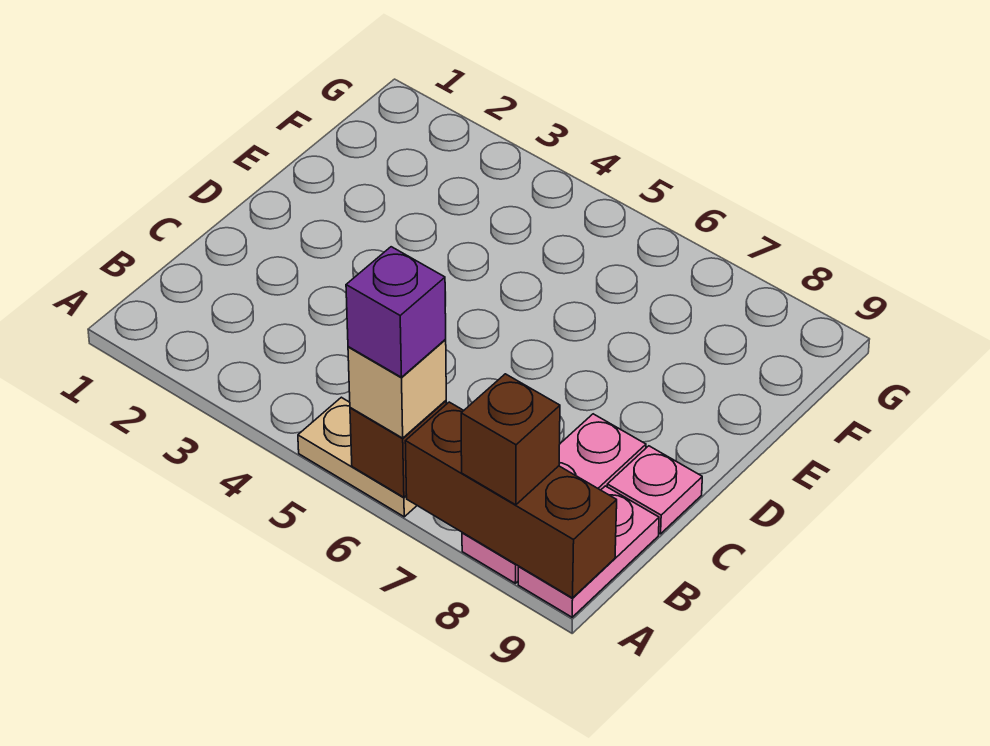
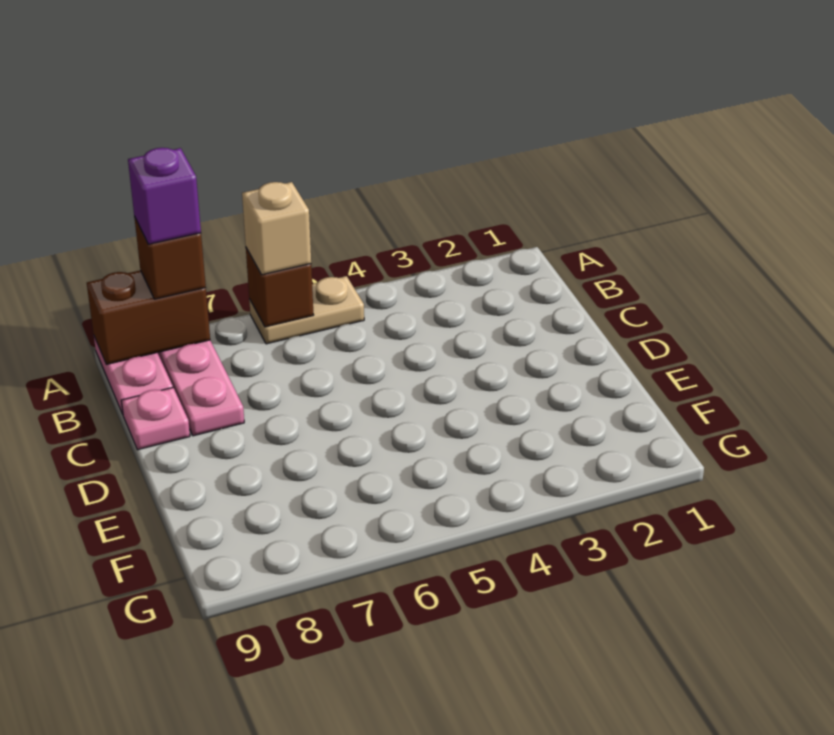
purple 1x1 brick [346,247,446,377] -> purple 1x1 brick moved to [128,148,201,244]
brown 1x3 brick [405,402,617,598] -> brown 1x2 brick [87,270,210,364]

